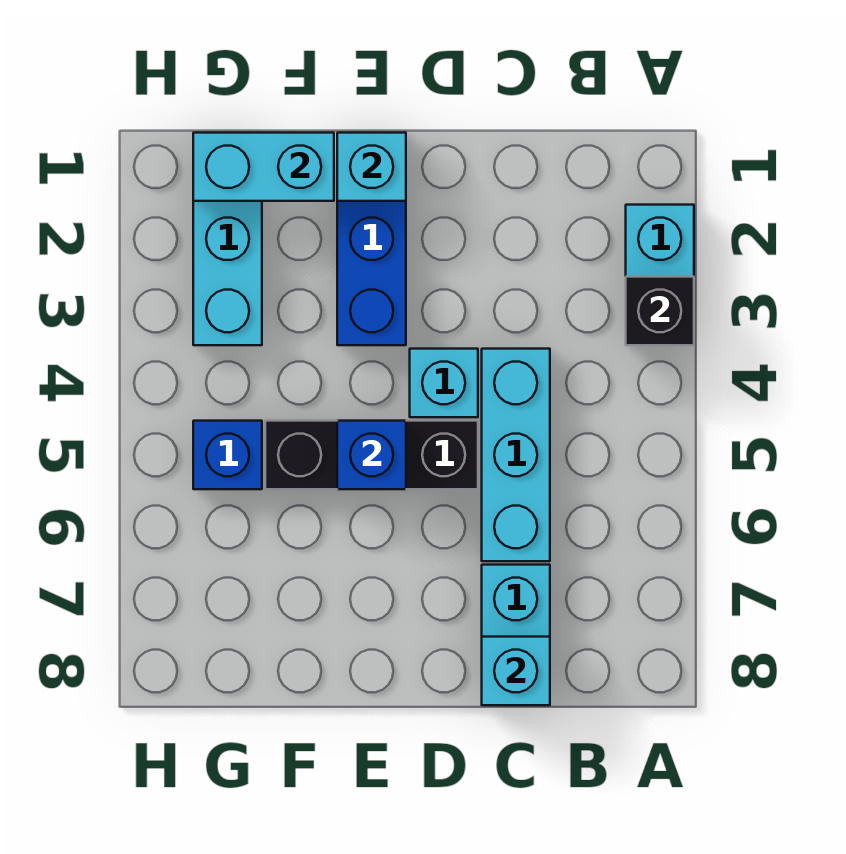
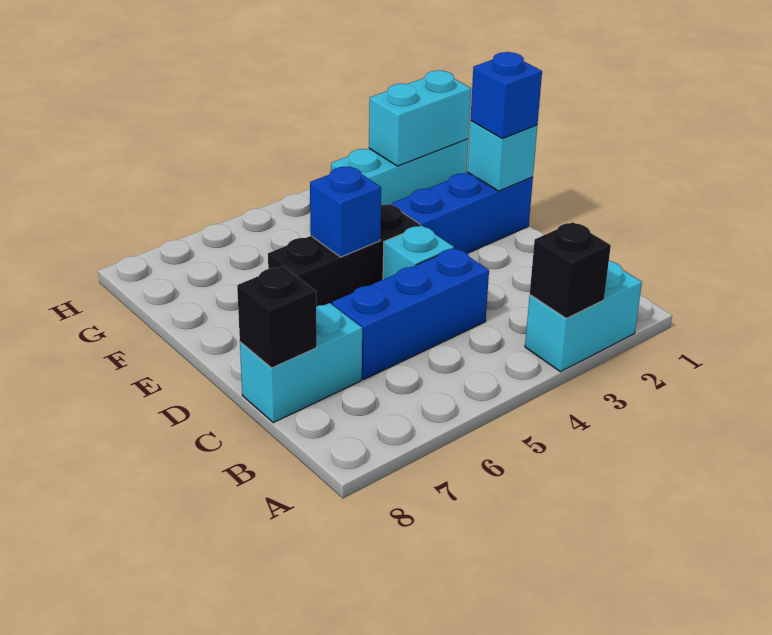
cyan 1x3 brick [482,349,550,561] -> blue 1x3 brick [332,248,489,379]
cyan 1x1 brick [482,637,550,705] -> black 1x1 brick [237,266,317,368]
black 1x3 brick [265,421,478,489] -> black 1x3 brick turned to [268,204,420,306]
cyan 1x2 brick [193,133,334,201] -> cyan 1x2 brick turned to [369,71,471,166]
blue 1x1 brick [193,421,262,489] -> blue 1x1 brick moved to [470,52,542,139]

